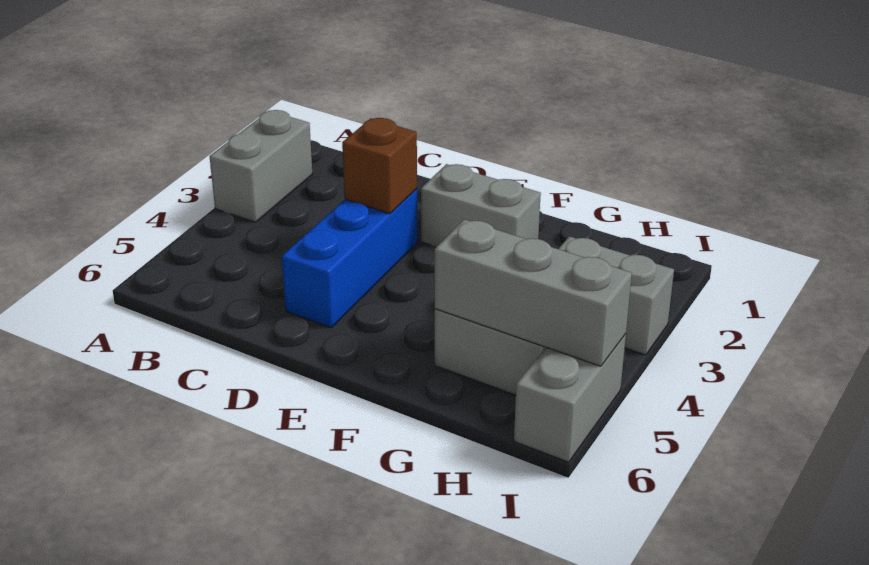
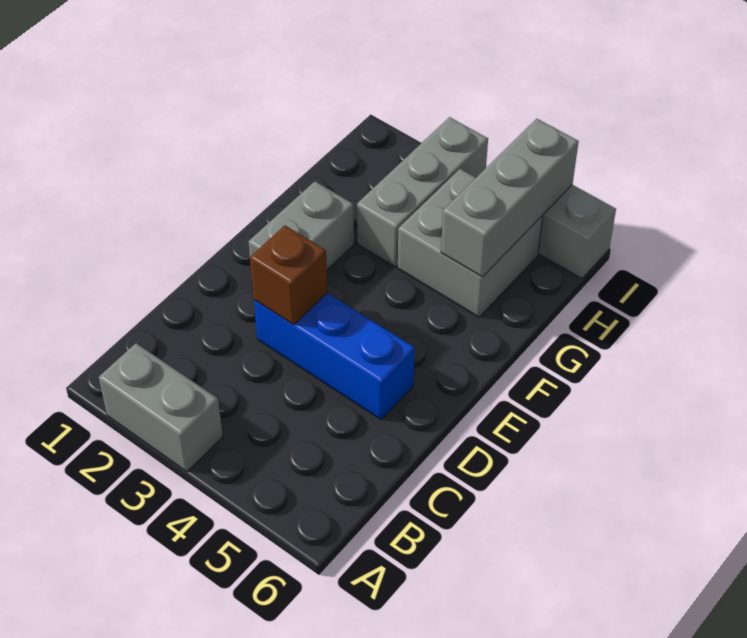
grey 1x2 brick [559,236,674,355] -> grey 1x3 brick [357,117,488,267]

